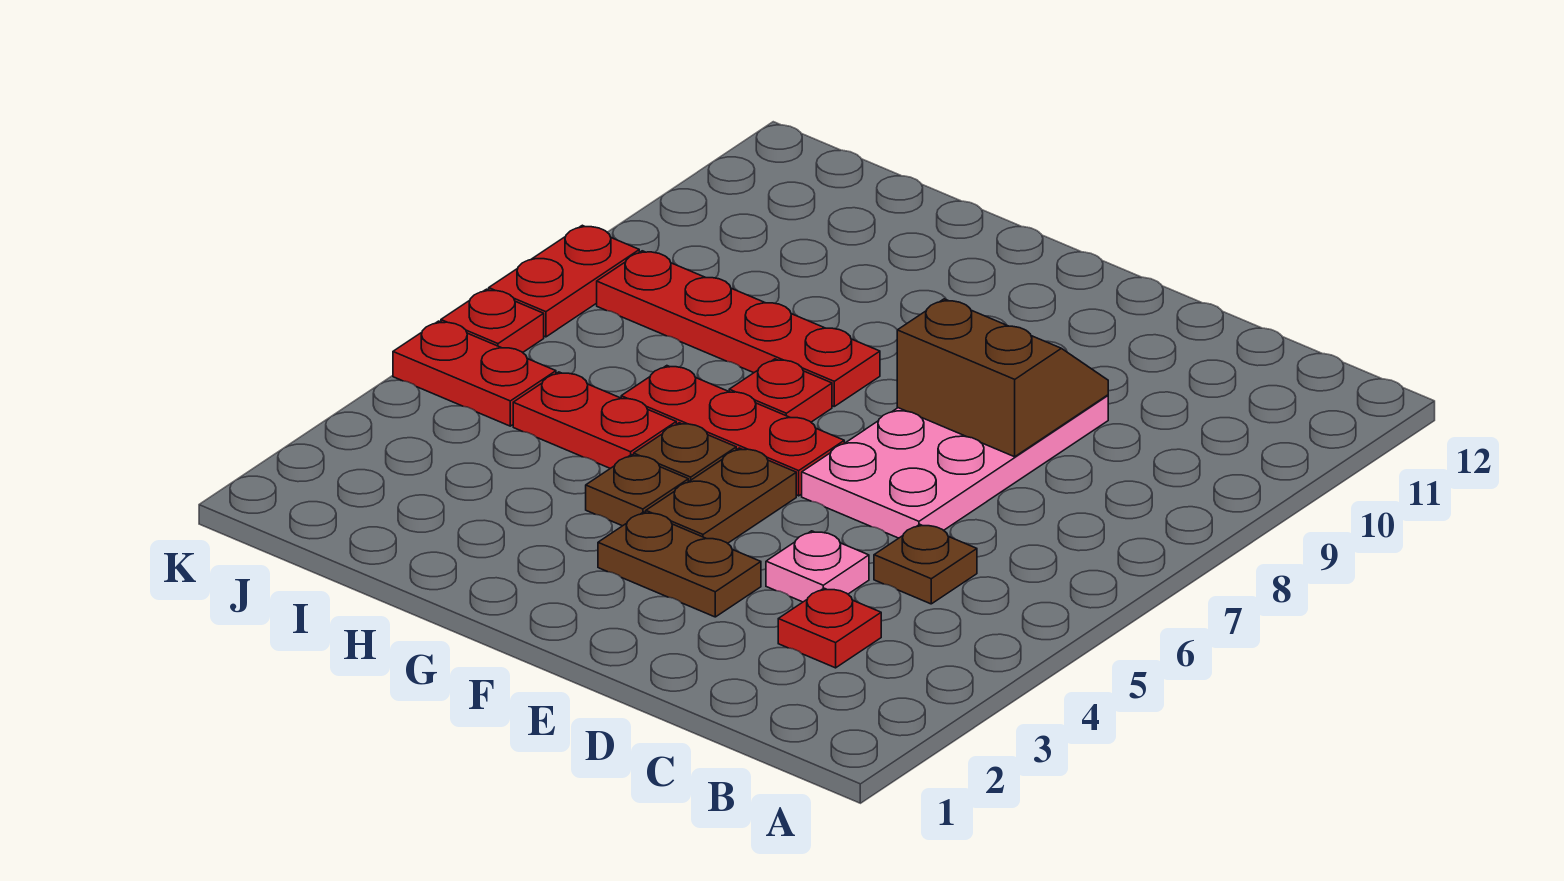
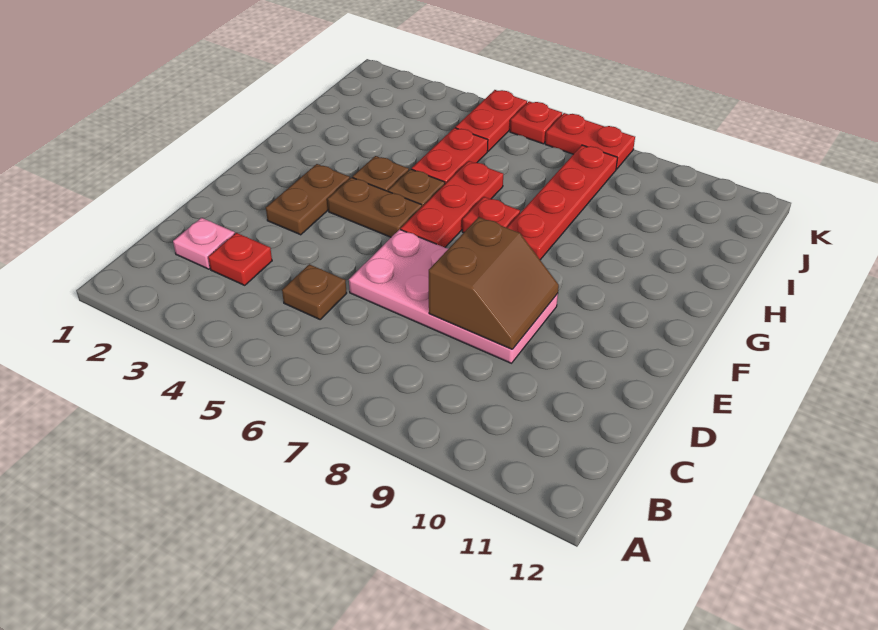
pink 1x1 plate [766,531,869,602] -> pink 1x1 plate moved to [173,218,235,269]

